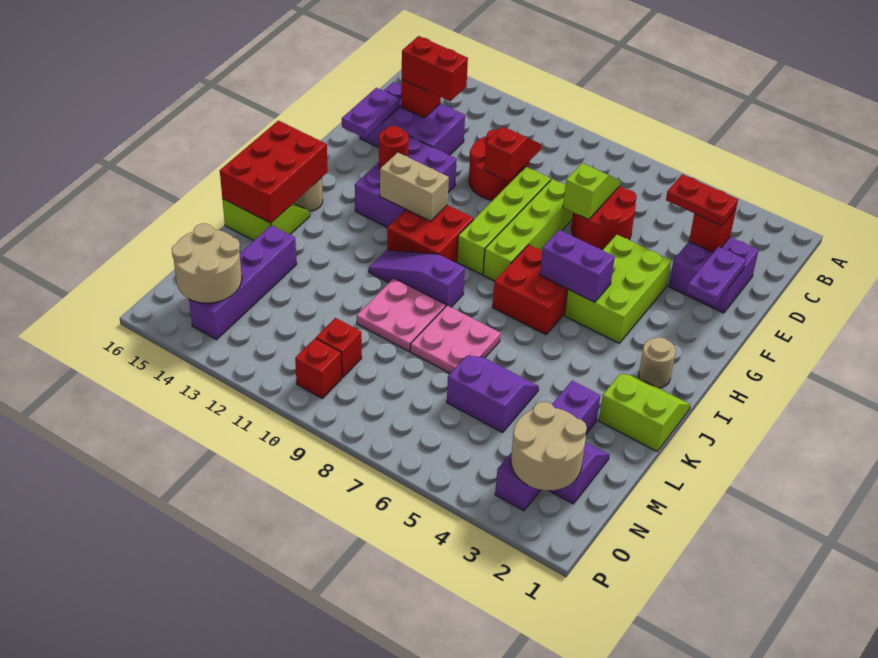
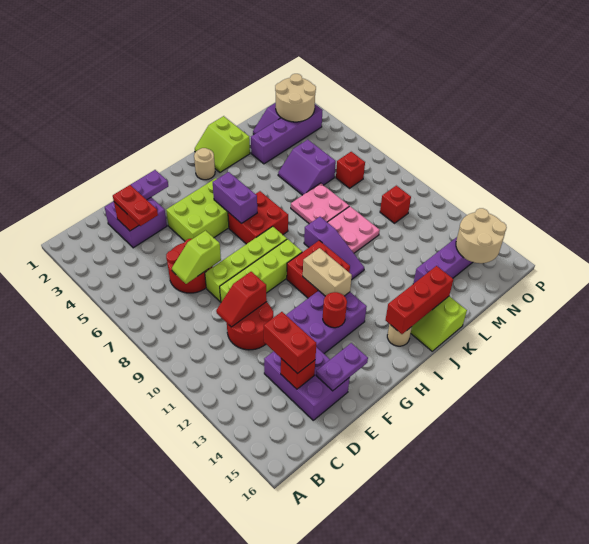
red 2x3 brick [220,121,328,223] -> red 1x3 brick [386,266,453,334]
red 1x1 brick [295,338,342,398] -> red 1x1 brick moved to [336,152,365,188]

